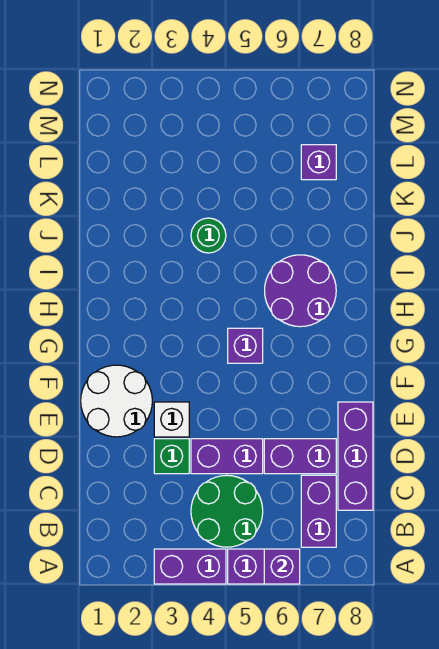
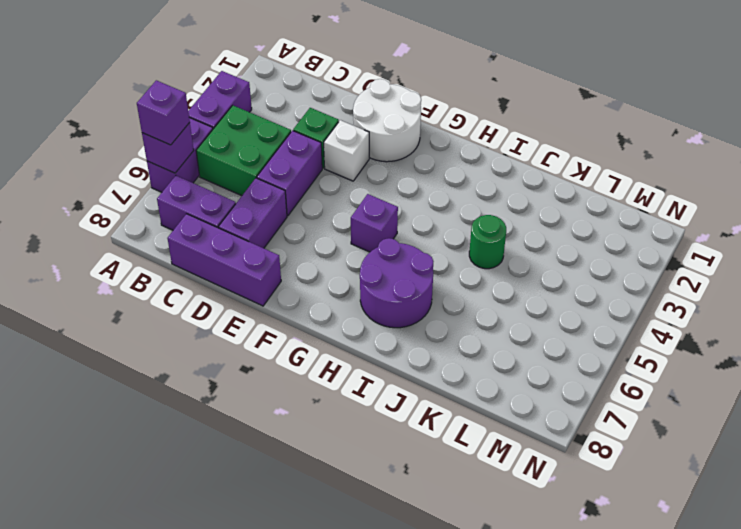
green 2x2 round brick [191,475,263,547] -> green 2x2 brick [196,105,291,196]
purple 1x1 brick [301,145,336,180] -> purple 1x1 brick moved to [137,80,190,145]

